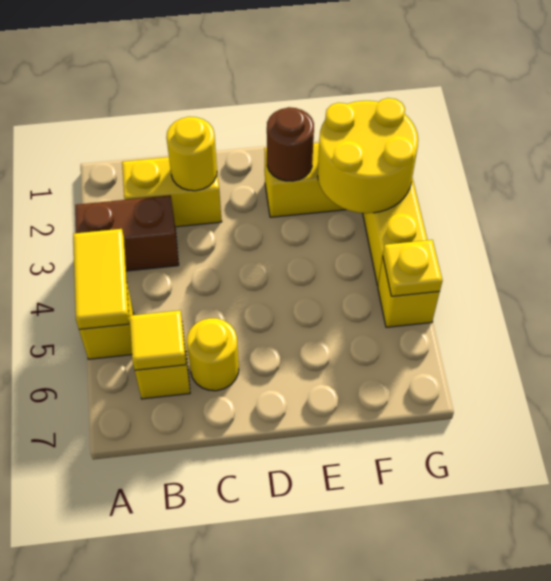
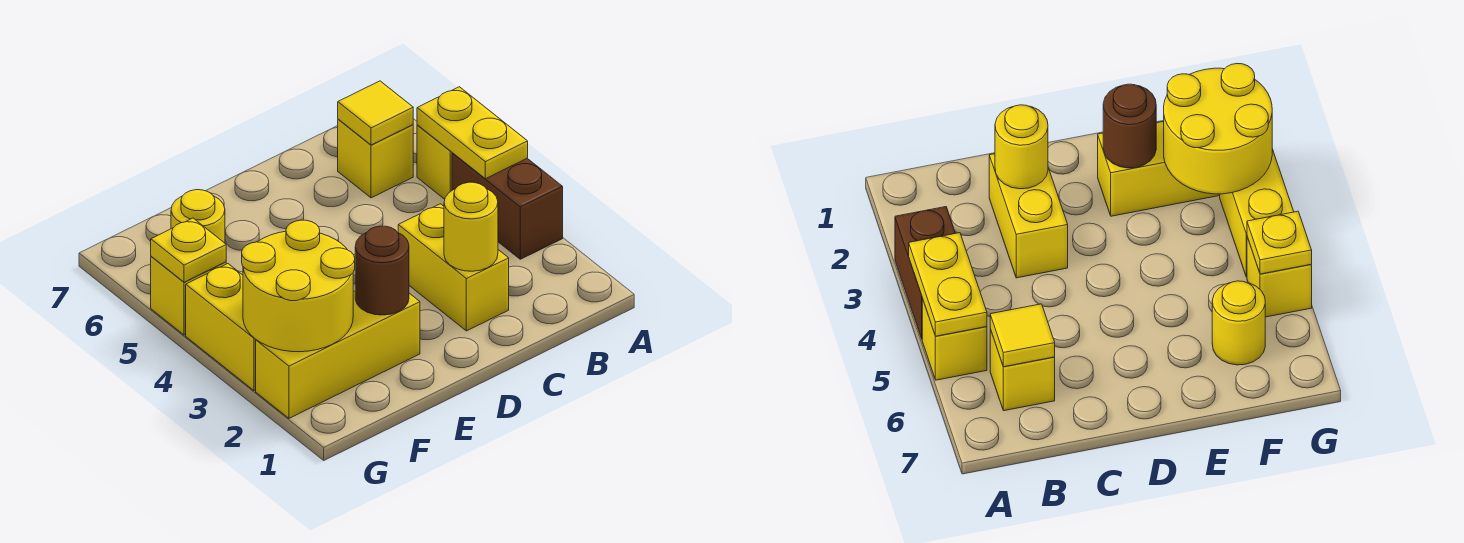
brown 1x2 brick [75,195,179,271] -> brown 1x2 brick turned to [452,153,563,259]
yellow 1x2 tile [73,229,129,329] -> yellow 1x2 plate [417,87,528,179]
yellow 1x2 brick [122,157,222,227] -> yellow 1x2 brick turned to [398,204,509,331]
yellow 1x1 round brick [187,318,239,391] -> yellow 1x1 round brick moved to [171,190,225,243]

